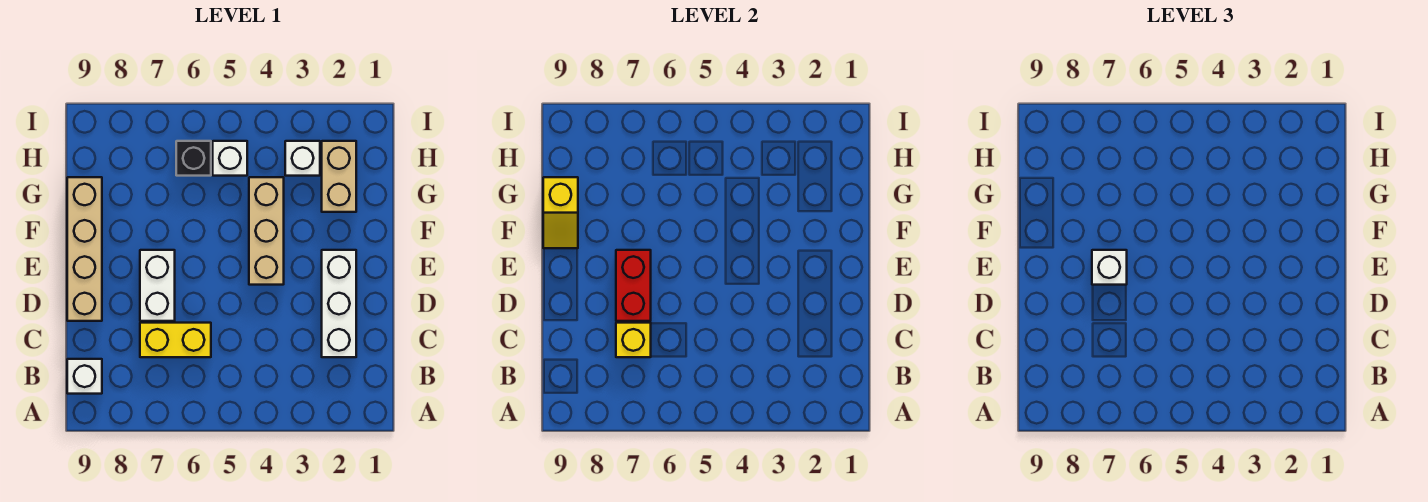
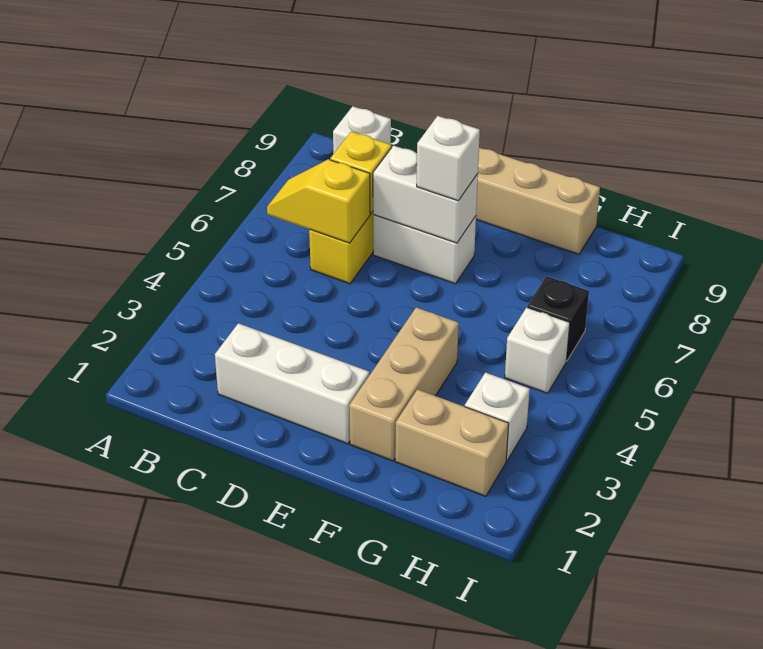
red 1x2 brick [616,250,651,321] -> white 1x2 brick [373,146,478,243]
tan 1x3 brick [249,177,284,285] -> tan 1x3 brick turned to [349,307,459,461]
yellow 1x2 slope [543,177,578,248] -> yellow 1x2 slope moved to [267,159,370,243]

